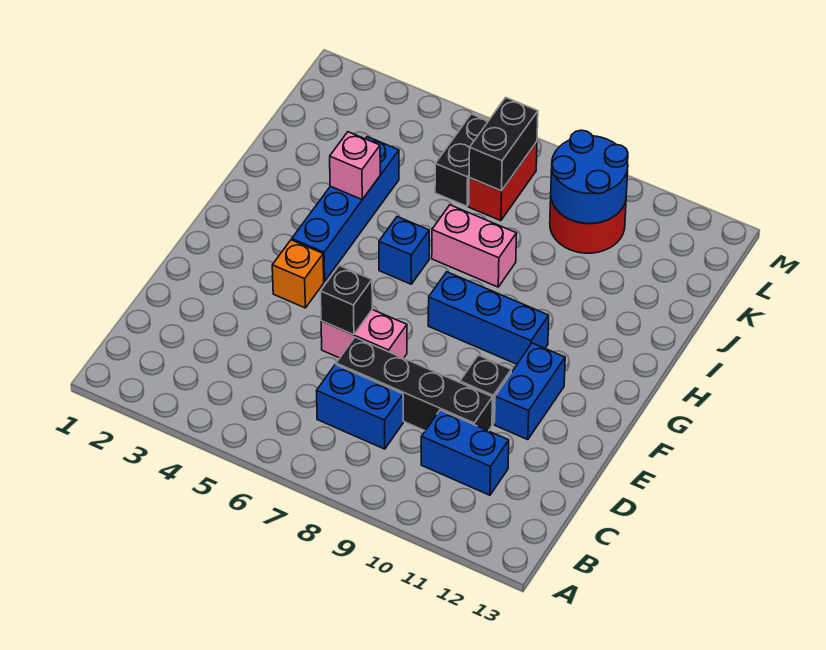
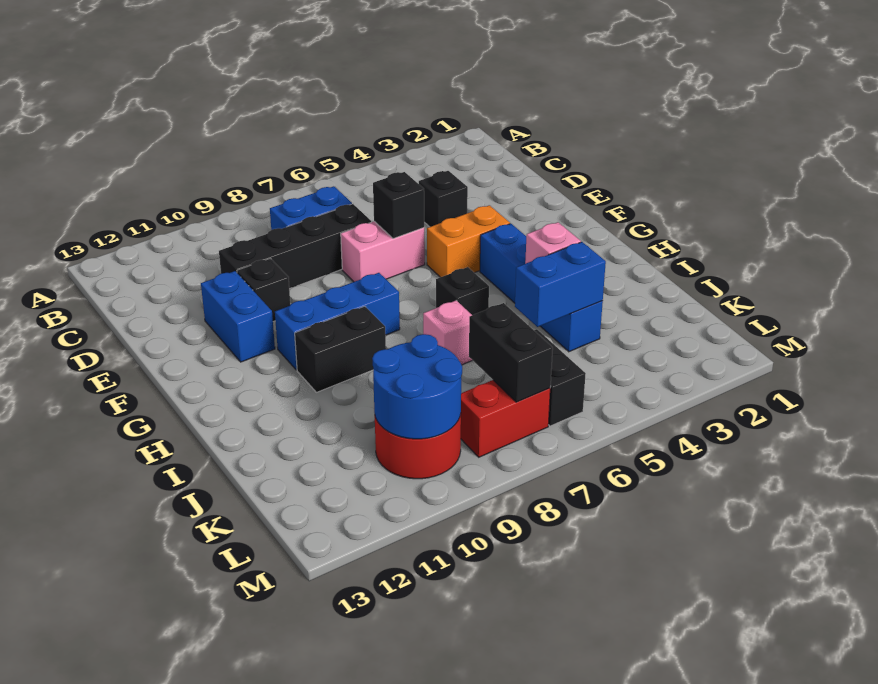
blue 1x2 brick [421,410,509,495] -> blue 1x2 brick moved to [515,242,606,327]
none -> black 1x1 brick [419,171,468,227]
orange 1x1 brick [272,240,324,308] -> orange 1x2 brick [427,205,510,277]
blue 1x1 brick [379,217,429,284] -> black 1x1 brick [436,267,489,315]
none -> black 1x2 brick [295,306,386,392]
pink 1x2 brick [432,205,517,287] -> pink 1x1 brick [423,300,473,365]
red 1x2 brick [469,142,537,221] -> red 1x2 brick turned to [461,380,550,457]

